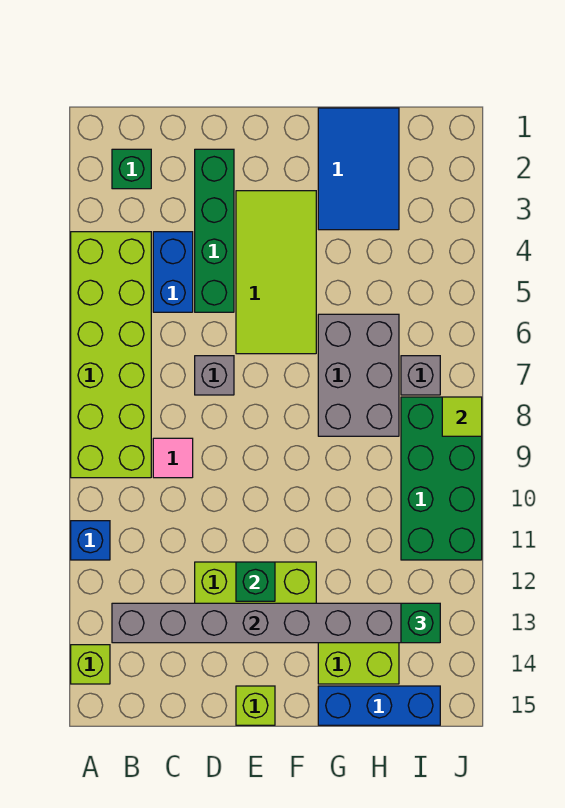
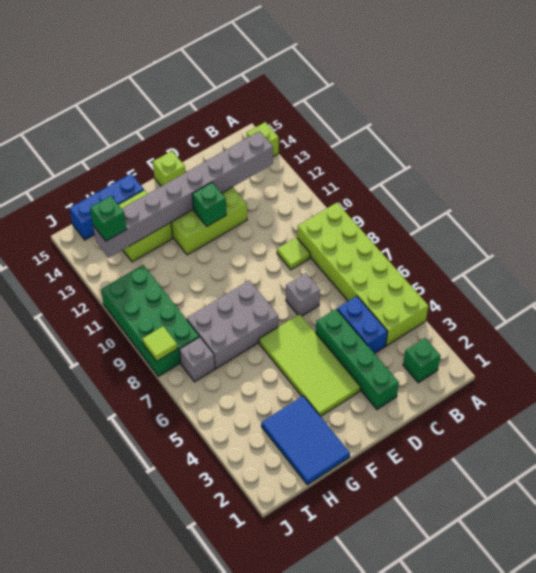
blue 1x1 brick [71,521,110,560] -> none
pink 1x1 tile [153,438,193,478] -> lime 1x1 tile [277,237,310,270]
grey 2x3 brick [318,314,399,436] -> grey 2x3 brick turned to [187,280,278,369]

